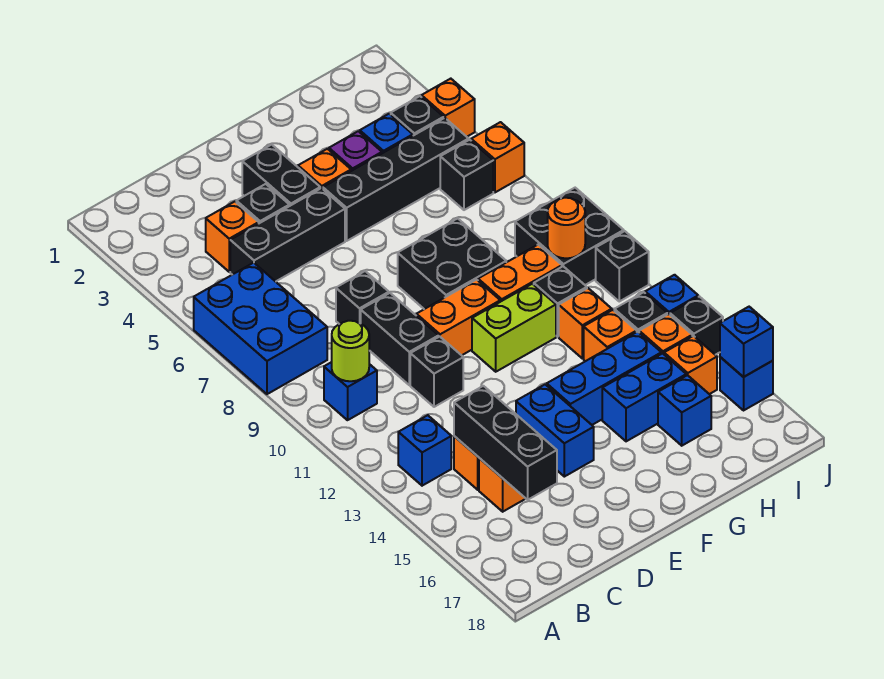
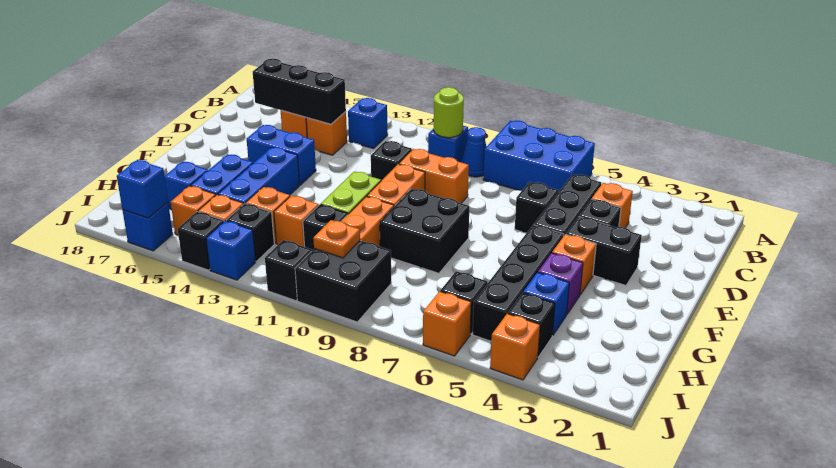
none -> blue 1x1 cone [461,127,486,177]
black 1x1 brick [336,271,389,324] -> black 1x1 brick moved to [515,182,558,233]
black 1x2 brick [361,293,439,385] -> orange 1x2 brick [399,149,469,203]
orange 1x1 round brick [548,198,585,258] -> orange 1x1 plate [313,220,360,258]

